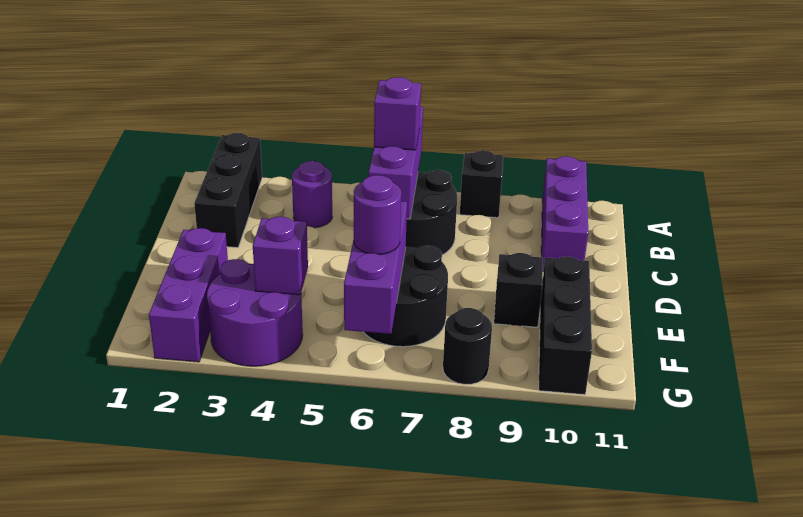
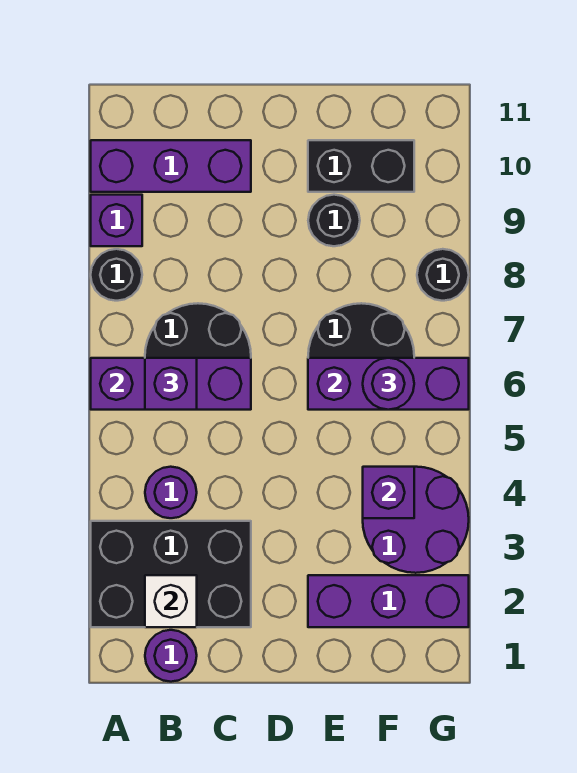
black 1x3 brick [194,133,262,248] -> black 2x3 brick [91,521,251,627]
black 1x1 brick [460,150,504,218] -> black 1x1 round brick [91,249,142,301]
none -> purple 1x1 brick [91,195,142,246]
none -> purple 1x1 round brick [145,630,197,682]
none -> white 1x1 brick [145,575,197,627]
black 1x1 brick [494,253,543,327] -> black 1x1 round brick [308,195,360,246]
black 1x3 brick [539,256,592,395] -> black 1x2 brick [308,140,414,192]

